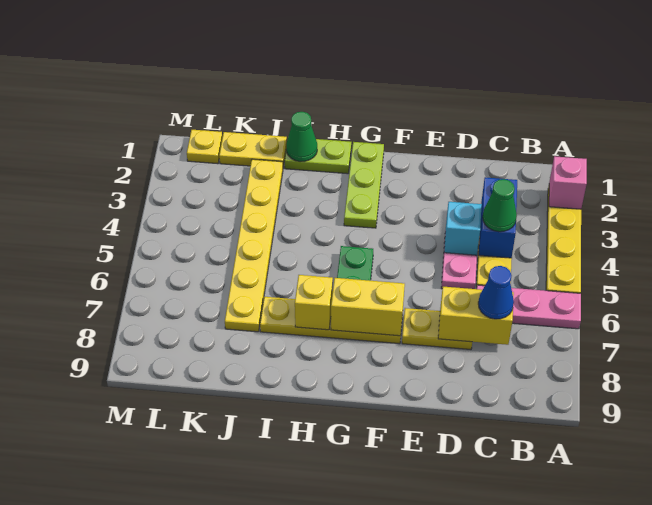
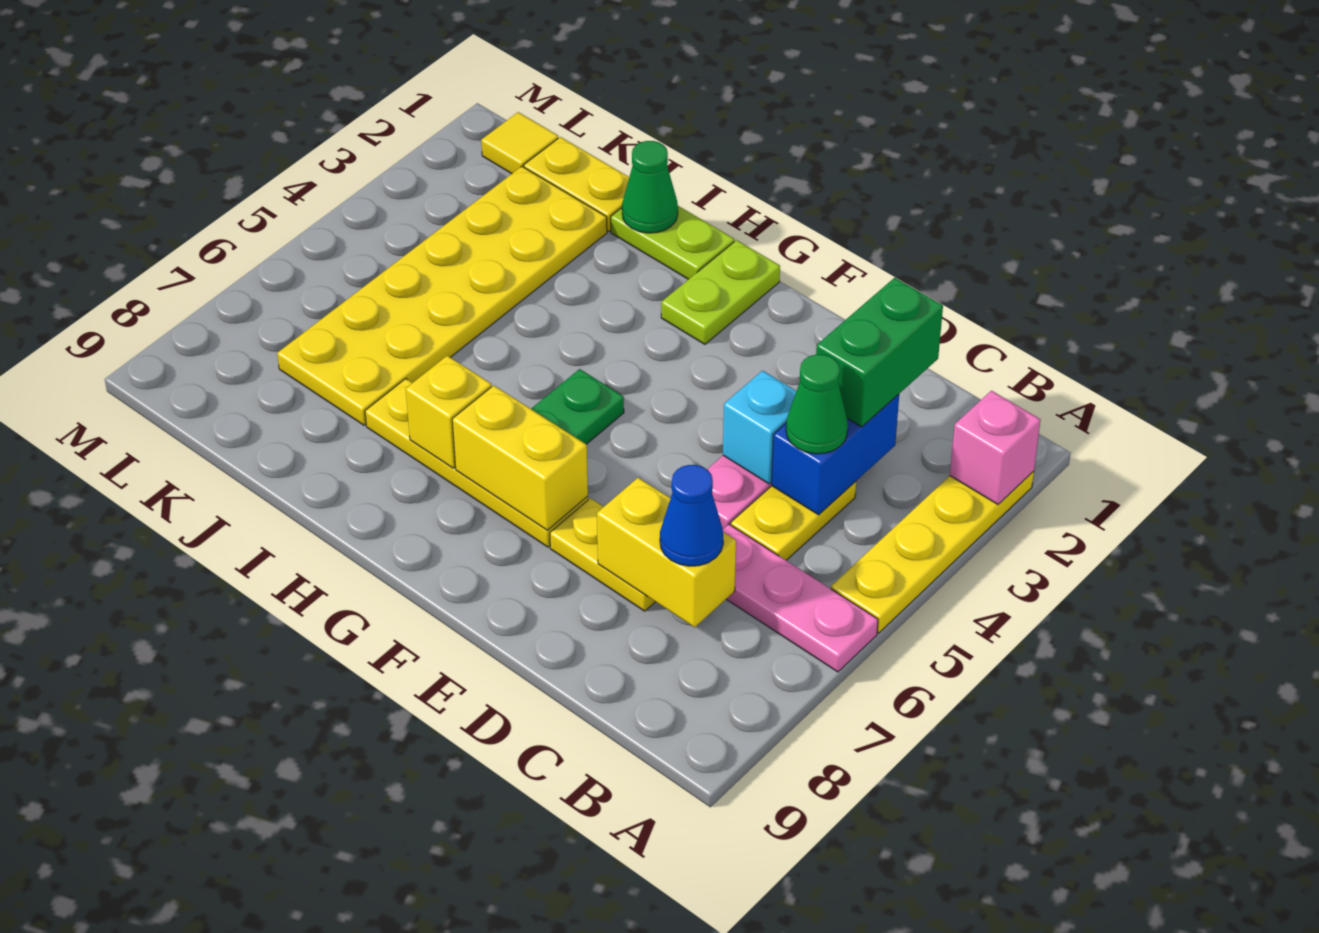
none -> green 1x2 brick [816,278,943,427]
lime 1x3 plate [344,142,384,228] -> lime 1x2 plate [661,240,780,344]
yellow 1x6 plate [225,159,283,332] -> yellow 2x6 plate [277,167,607,425]
yellow 1x1 plate [187,130,222,164] -> yellow 1x1 tile [481,112,558,174]

